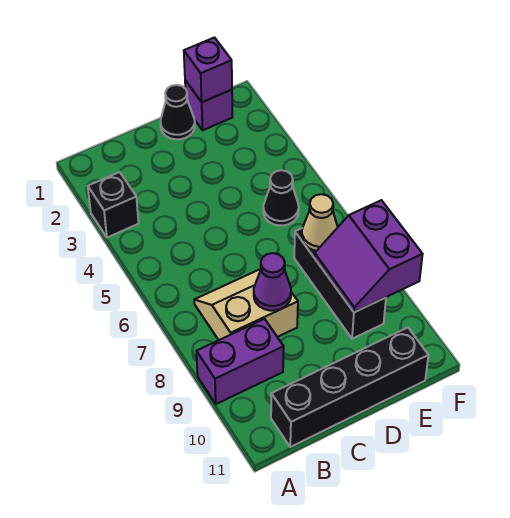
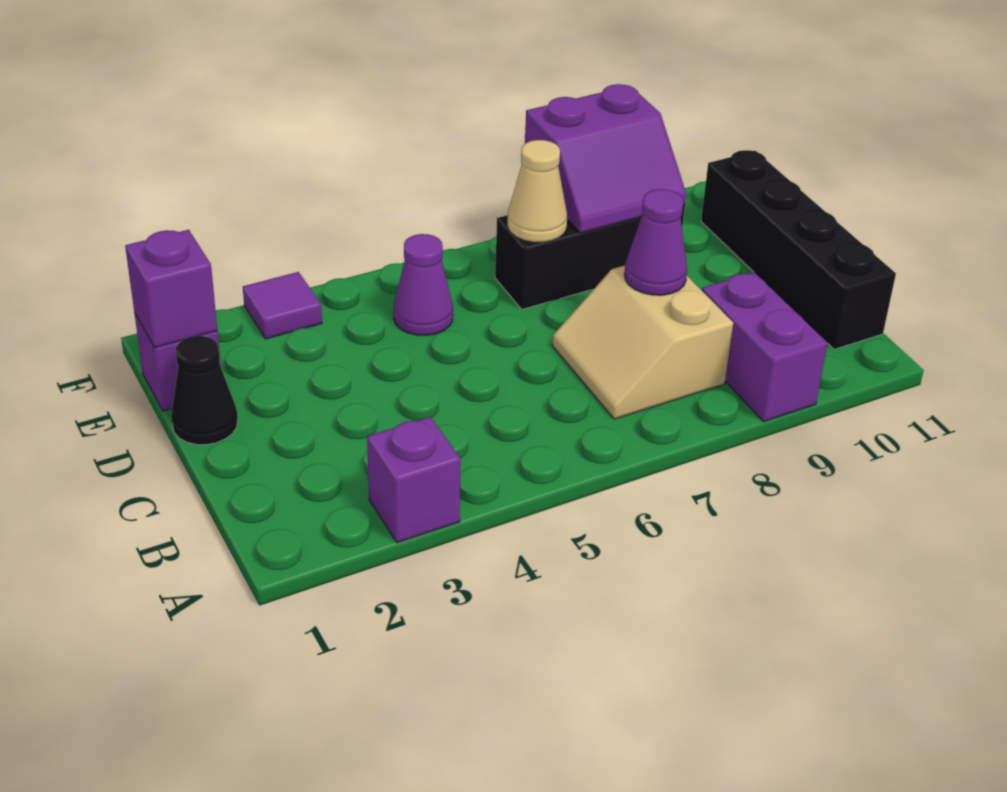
black 1x1 brick [88,172,139,238] -> purple 1x1 brick [367,417,461,543]
black 1x1 cone [263,170,299,226] -> purple 1x1 cone [393,234,453,335]
none -> purple 1x1 tile [243,272,322,339]

